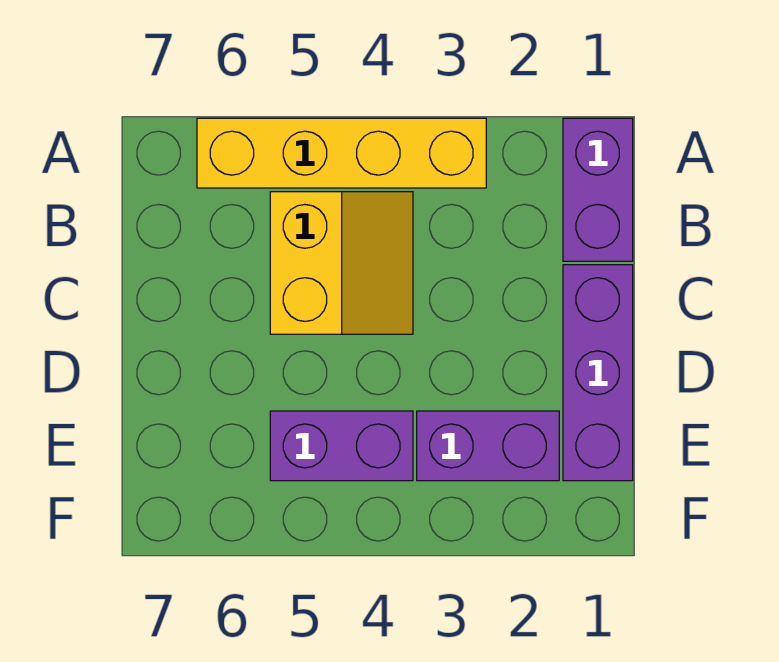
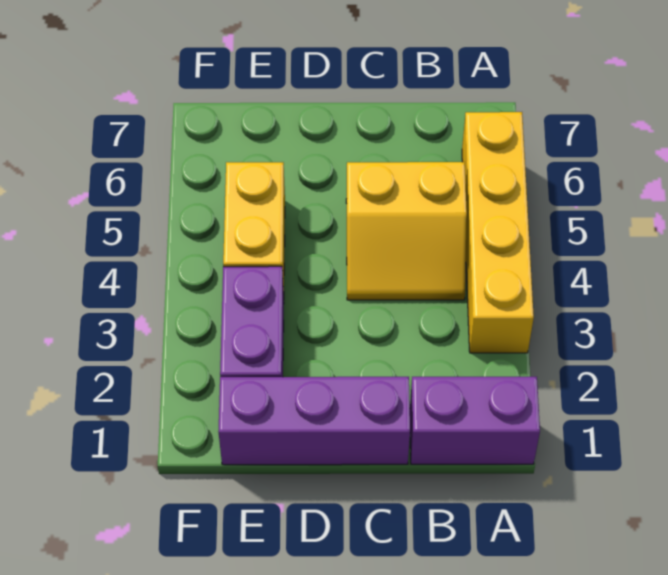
purple 1x2 brick [270,411,413,481] -> yellow 1x2 brick [223,162,285,294]

